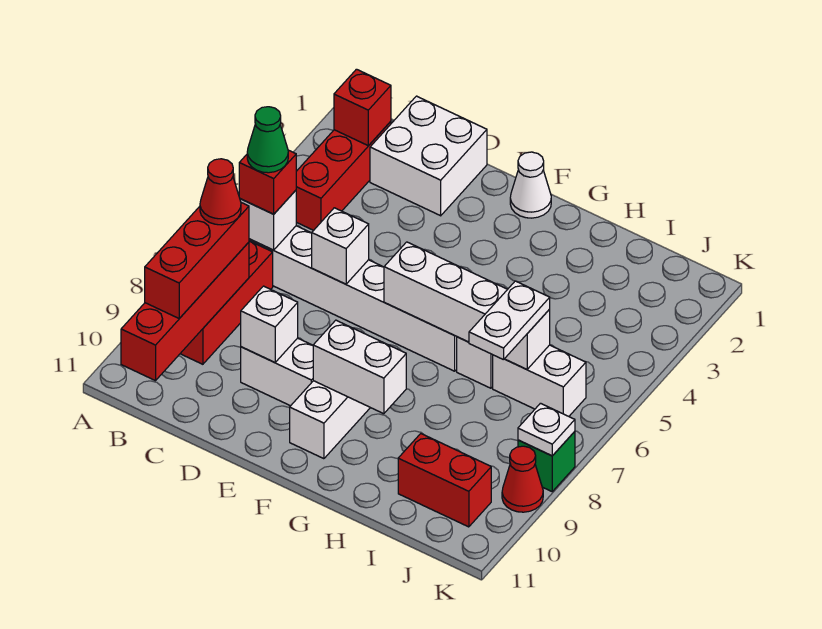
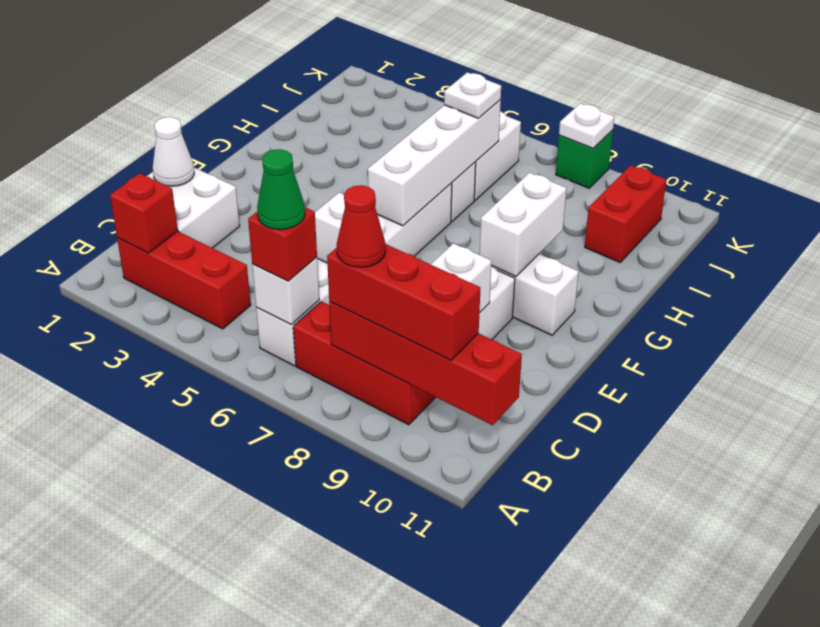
white 1x1 cone [510,152,551,218] -> white 1x1 cone moved to [153,117,194,186]
white 1x2 plate [469,281,550,360] -> white 1x1 plate [444,72,501,118]
red 1x1 cone [502,446,543,512] -> none

